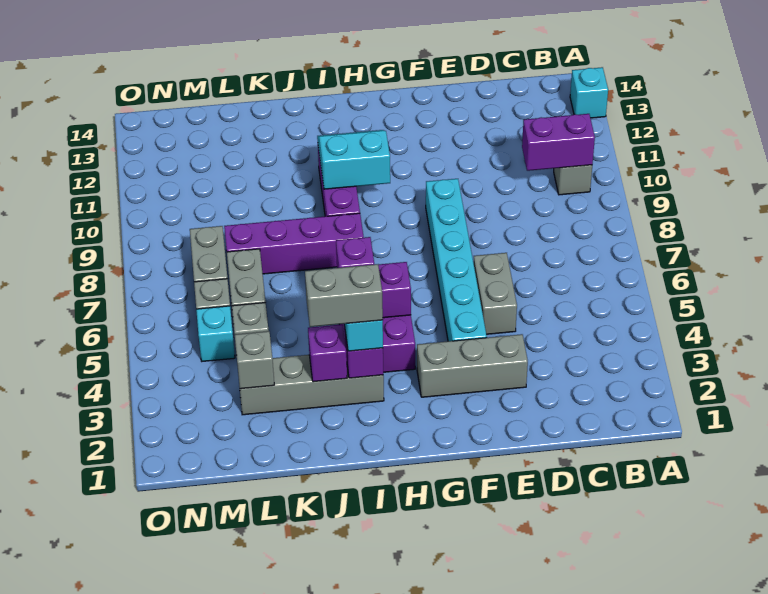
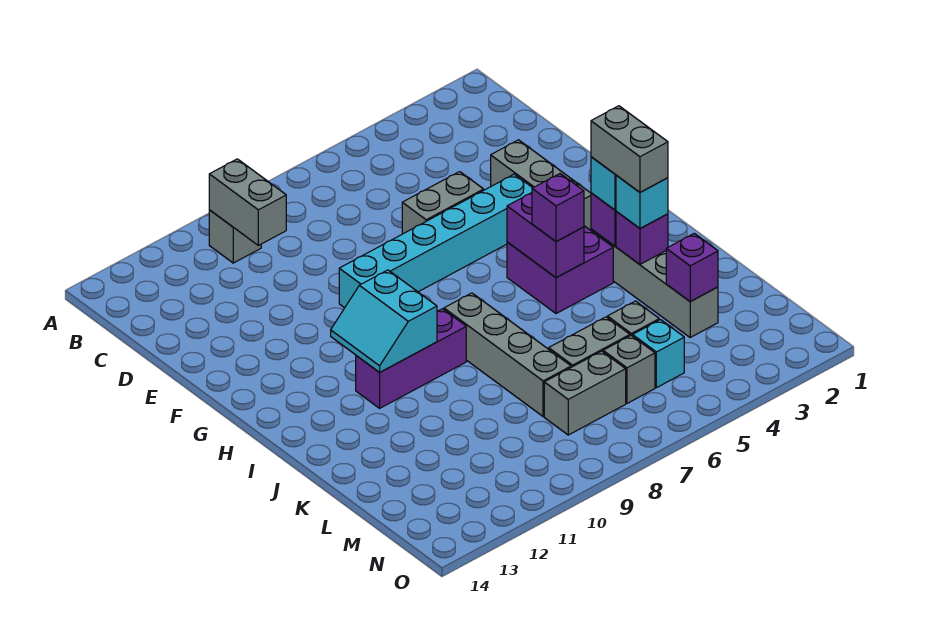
cyan 1x1 brick [570,67,608,118] -> cyan 1x1 brick moved to [616,175,668,228]
purple 1x2 brick [522,114,595,171] -> grey 1x2 brick [209,159,286,245]
purple 1x4 brick [224,213,364,274] -> grey 1x4 brick [444,293,571,417]
grey 1x1 brick [235,331,274,389] -> purple 1x1 brick [666,233,718,301]

